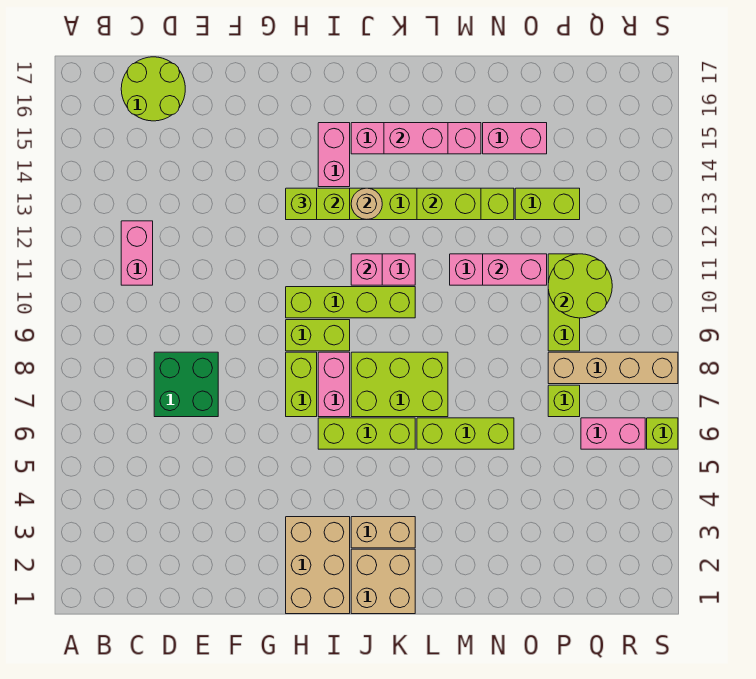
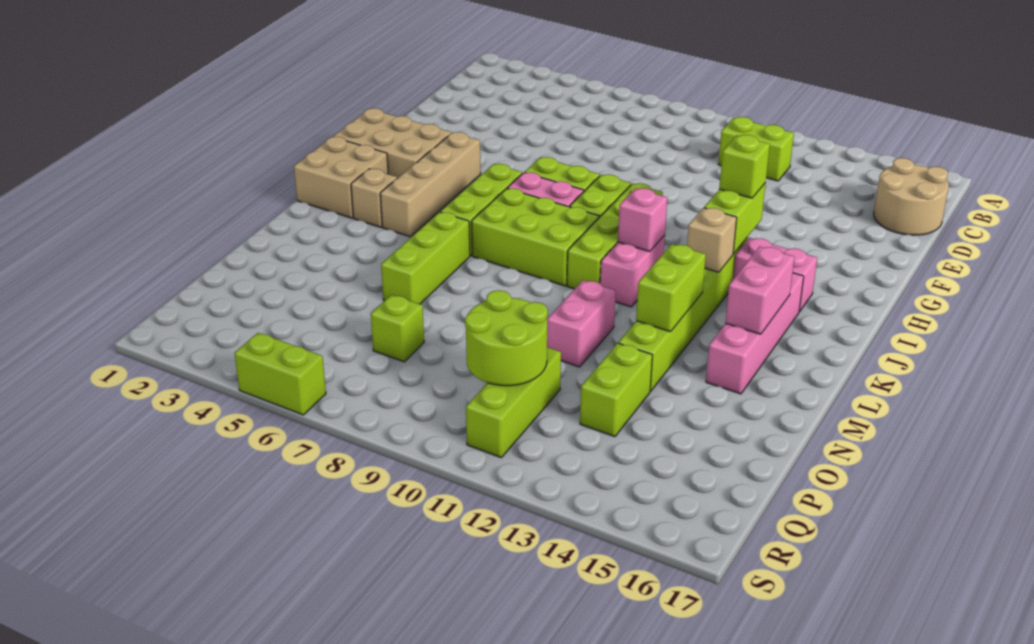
pink 1x2 brick [121,221,153,285] -> lime 1x2 brick [718,117,794,181]
lime 2x2 round brick [121,57,185,121] -> tan 2x2 round brick [874,158,949,235]
green 2x2 brick [154,352,218,417] -> none
tan 1x2 brick [351,517,415,548] -> tan 1x1 brick [351,169,397,227]
lime 2x3 brick [351,352,448,417] -> lime 2x3 brick turned to [472,188,599,286]
tan 1x1 round brick [351,188,382,220] -> tan 1x1 brick [687,208,737,272]
pink 1x2 brick [483,254,547,285] -> none
pink 1x2 brick [483,123,547,154] -> none
tan 1x4 brick [548,352,678,384] -> tan 1x4 brick moved to [380,132,481,237]
lime 1x3 brick [548,254,580,351] -> lime 1x3 brick turned to [466,347,561,457]
pink 1x2 brick [581,418,645,449] -> none
lime 1x1 brick [647,418,678,449] -> lime 1x2 brick [235,333,326,415]

